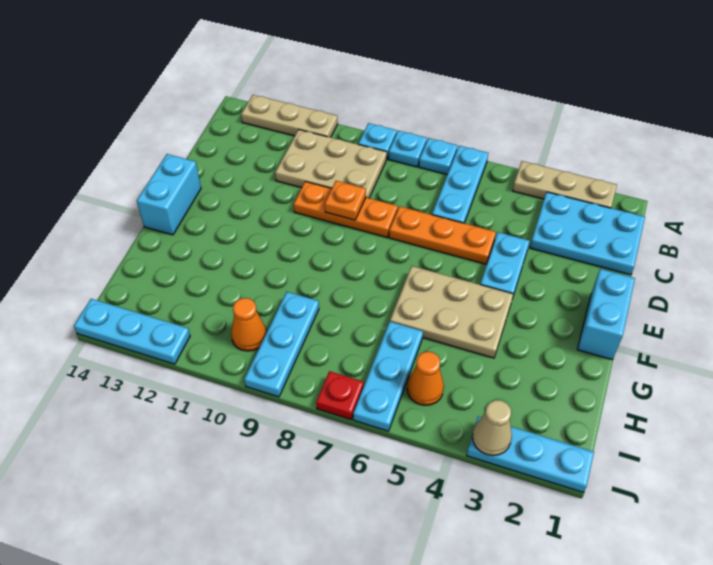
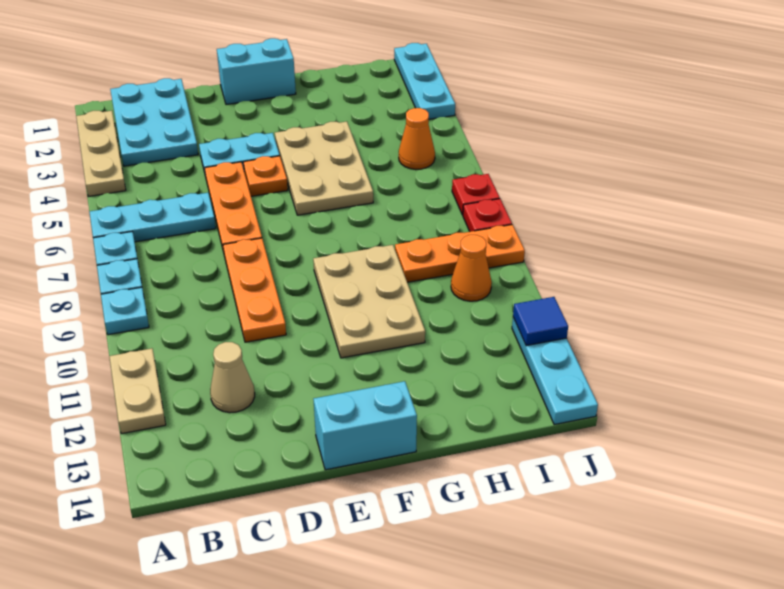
tan 1x3 plate [241,95,338,137] -> tan 1x2 plate [109,348,166,434]
tan 2x3 plate [275,130,387,198] -> tan 2x3 plate moved to [313,245,425,358]
orange 1x1 plate [325,181,366,220] -> orange 1x1 plate moved to [244,156,288,196]
cyan 1x3 plate [353,322,423,431] -> none
cyan 1x3 plate [244,292,319,397] -> orange 1x3 plate [395,225,525,282]
tan 1x1 cone [472,400,512,456] -> tan 1x1 cone moved to [210,342,255,413]
none -> red 1x1 plate [463,199,512,232]
none -> blue 1x1 tile [513,297,568,346]

